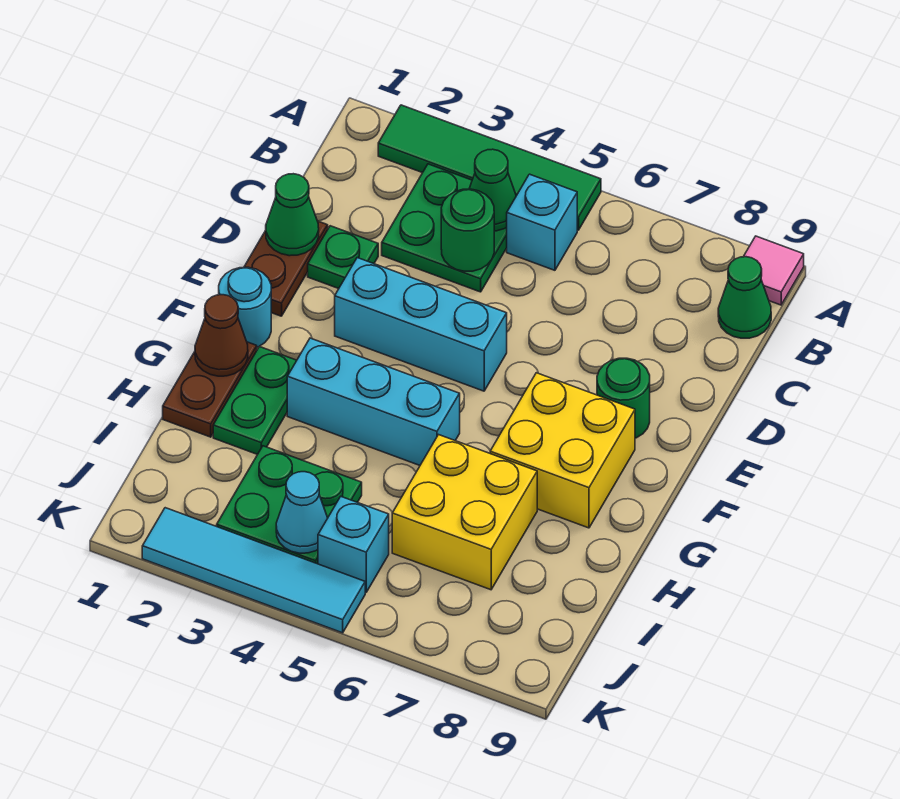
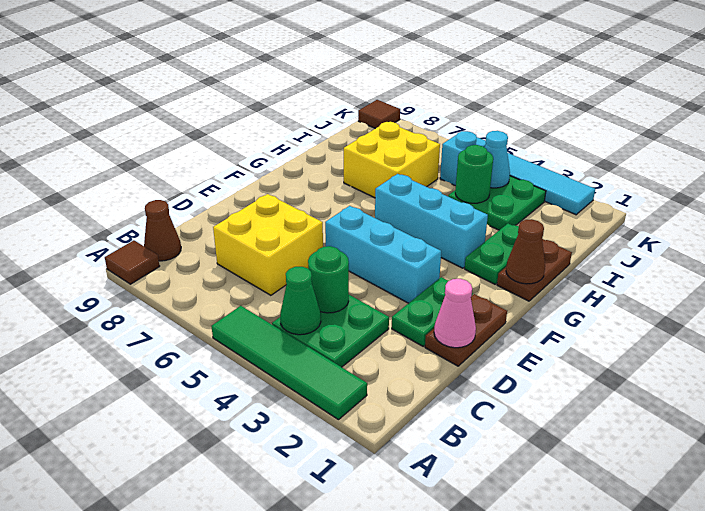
pink 1x1 tile [743,236,804,305] -> brown 1x1 tile [105,240,160,284]
cyan 1x1 brick [507,174,577,270] -> none
green 1x1 cone [718,257,771,338] -> brown 1x1 cone [144,200,181,261]
green 1x1 cone [266,174,319,256] -> pink 1x1 cone [434,279,476,348]
green 1x1 plate [308,226,378,289] -> green 1x2 plate [392,277,473,346]
green 1x1 round brick [597,358,650,438] -> green 1x1 round brick moved to [455,145,493,203]
cyan 1x1 round brick [219,267,271,347] -> none
yellow 2x2 brick [490,373,635,528] -> yellow 2x2 brick moved to [213,194,323,295]
none -> brown 1x1 tile [358,100,400,129]

